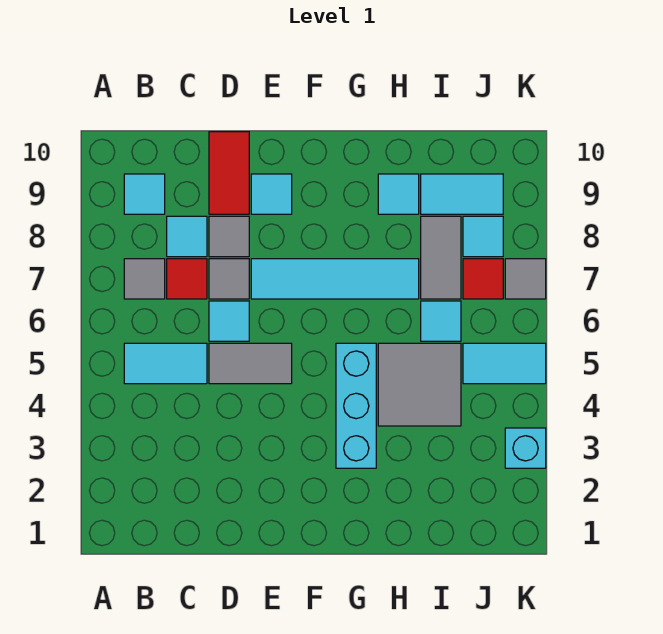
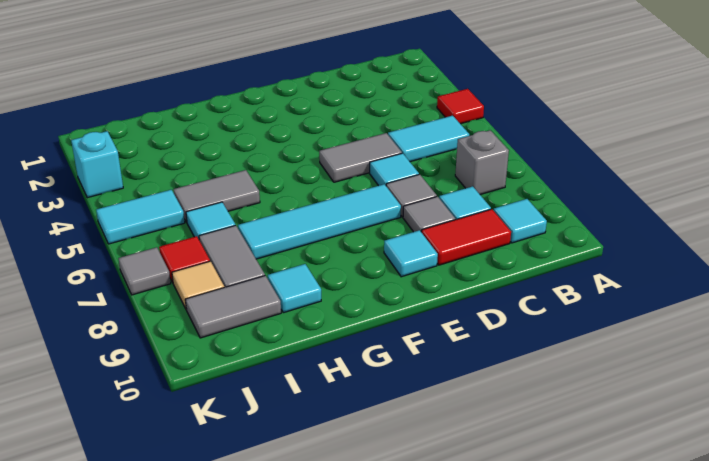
grey 1x1 tile [124,259,165,299] -> grey 1x1 brick [455,130,509,195]
red 1x1 tile [167,259,207,299] -> red 1x1 tile moved to [437,89,484,124]
red 1x2 tile [209,132,249,214] -> red 1x2 tile turned to [421,209,511,265]
cyan 1x3 brick [336,343,376,468] -> none
grey 2x2 tile [378,343,461,426] -> grey 1x2 tile [174,170,260,222]
cyan 1x2 tile [421,174,503,214] -> grey 1x2 tile [185,276,281,338]
cyan 1x1 tile [463,216,503,257] -> tan 1x1 tile [172,261,224,310]

